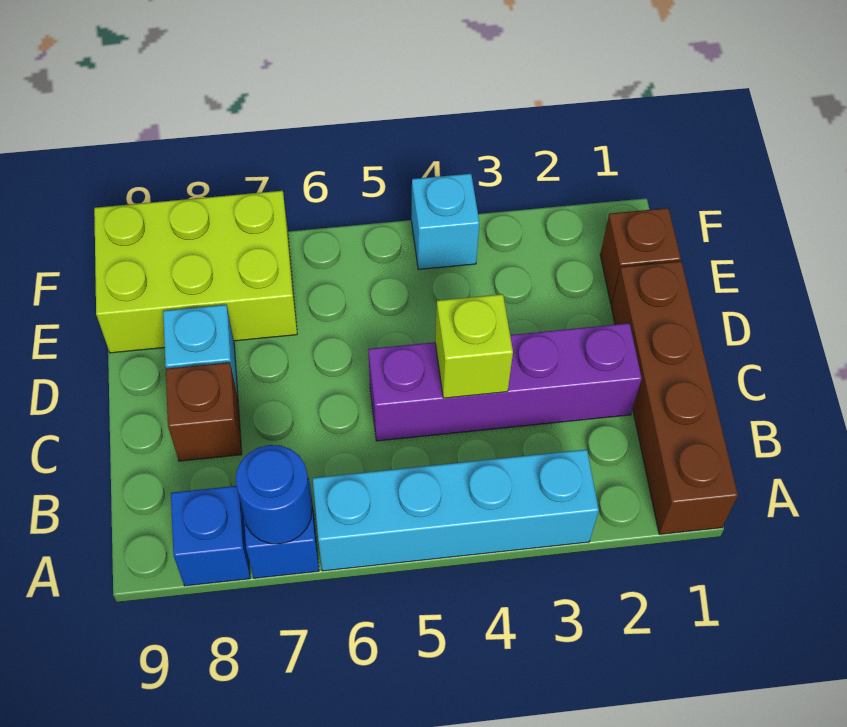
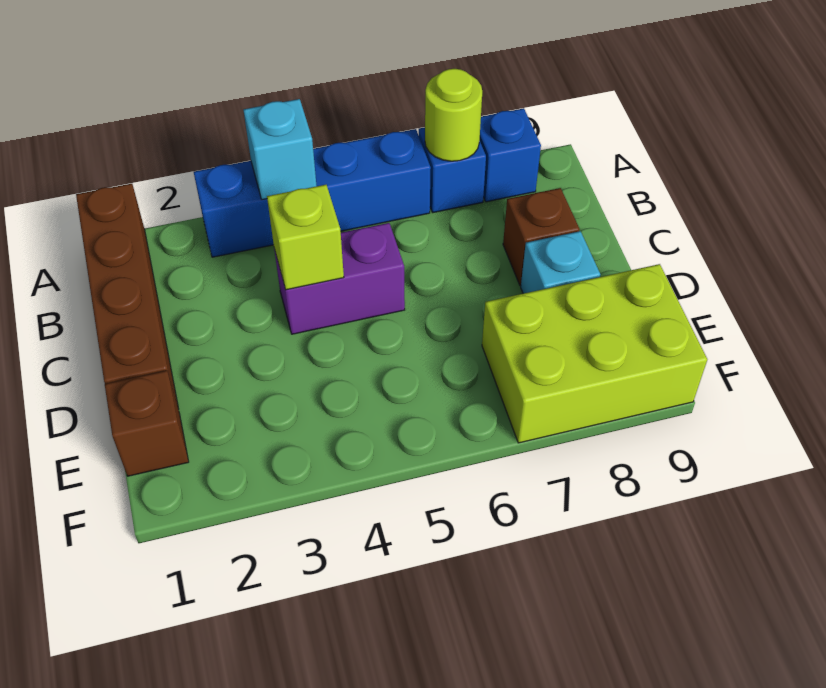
cyan 1x4 brick [313,449,599,571] -> blue 1x4 brick [194,129,431,257]
blue 1x1 round brick [236,445,312,544] -> lime 1x1 round brick [425,69,482,161]
purple 1x4 brick [368,323,642,441] -> purple 1x2 brick [274,223,405,334]
cyan 1x1 brick [411,174,479,270] -> cyan 1x1 brick moved to [243,99,316,200]

